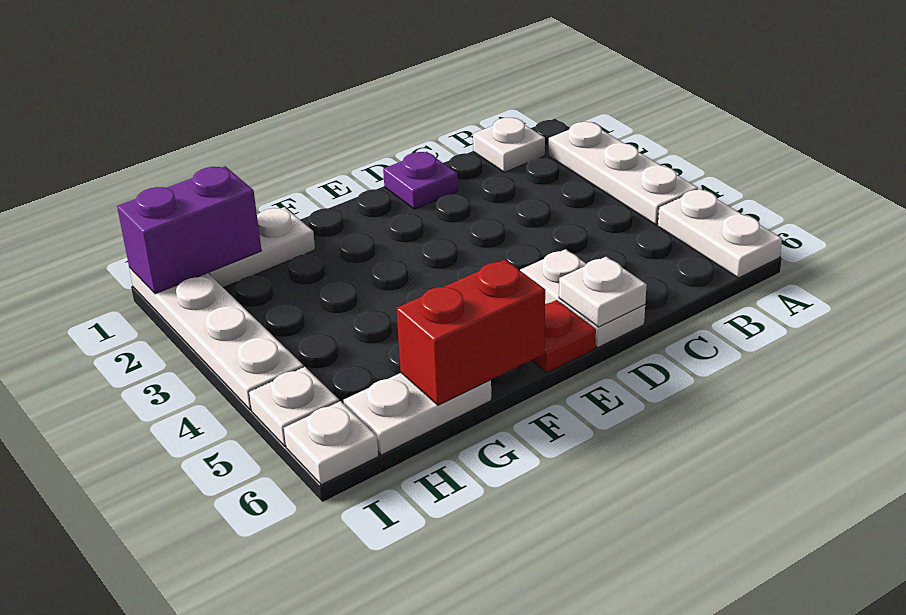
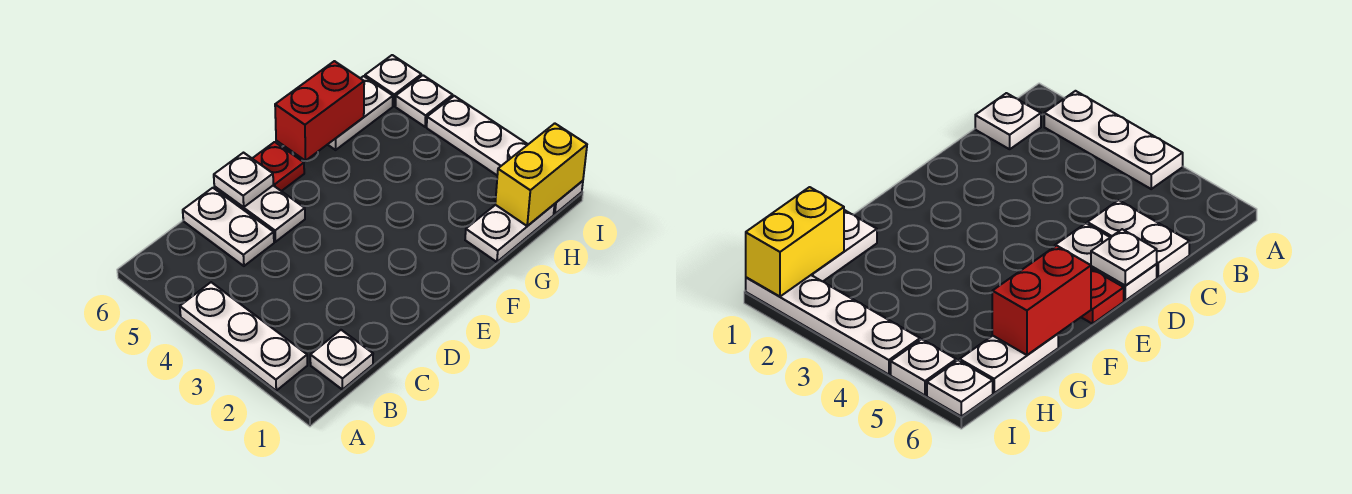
white 1x2 plate [658,189,782,278] -> white 1x2 plate moved to [183,188,274,266]
purple 1x1 plate [383,152,458,209] -> none
purple 1x2 brick [117,166,261,294] -> yellow 1x2 brick [495,123,587,226]

